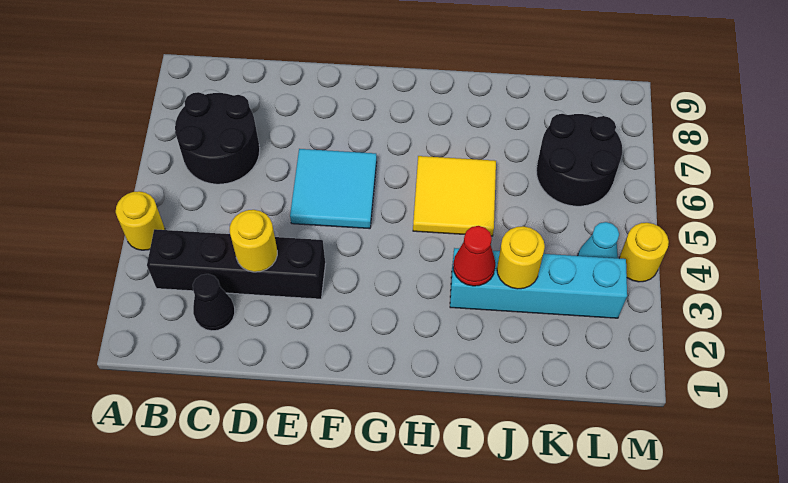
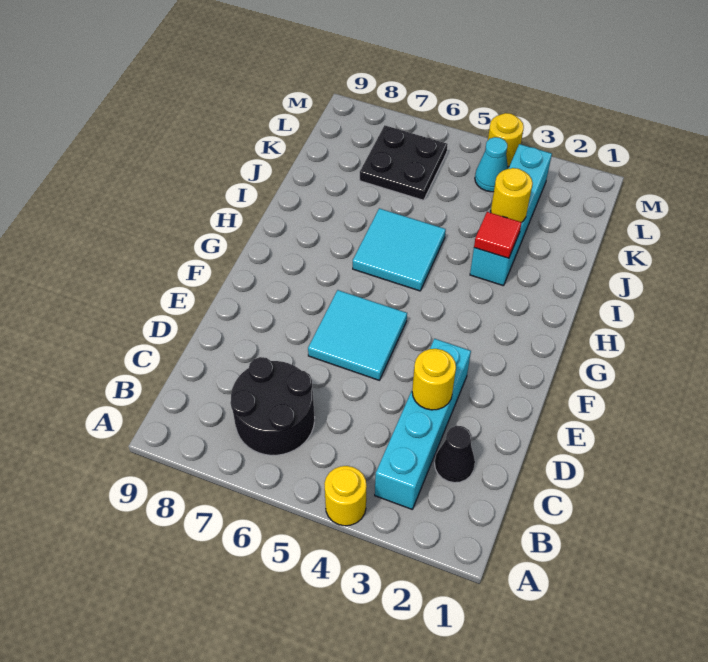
black 1x4 brick [147,229,325,299] -> cyan 1x4 brick [375,339,471,509]
yellow 2x2 tile [413,156,496,236] -> cyan 2x2 tile [353,208,446,291]
red 1x1 cone [453,226,495,286] -> red 1x1 tile [474,212,522,258]
black 2x2 round brick [536,114,622,206] -> black 2x2 plate [360,125,448,200]

